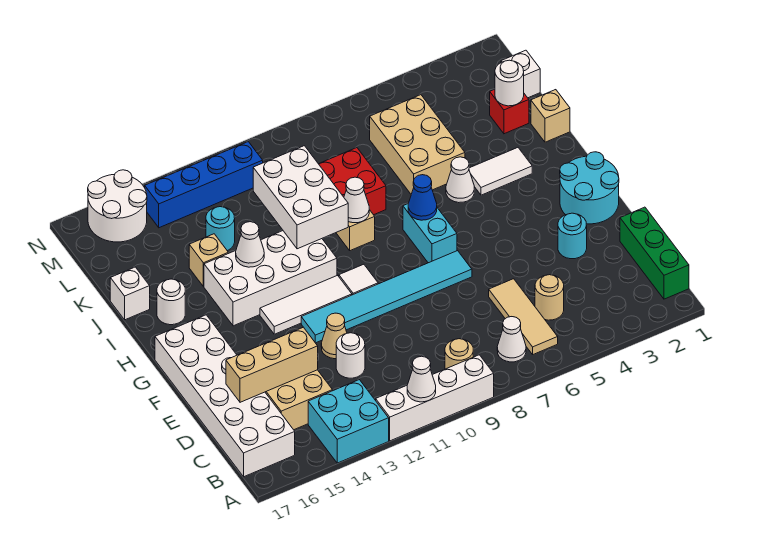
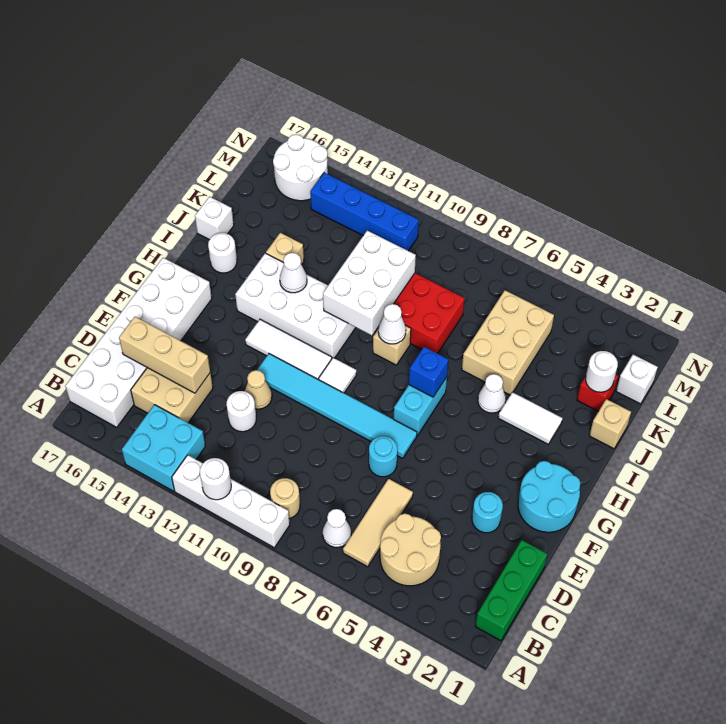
white 1x1 cone [407,356,436,402] -> white 1x1 round brick [200,458,231,500]
tan 1x1 round brick [535,275,564,320] -> tan 2x2 round brick [380,514,441,586]
blue 1x1 cone [408,175,437,220] -> blue 1x1 brick [409,347,448,397]
cyan 1x1 round brick [206,207,235,251] -> cyan 1x1 round brick moved to [369,436,397,477]

